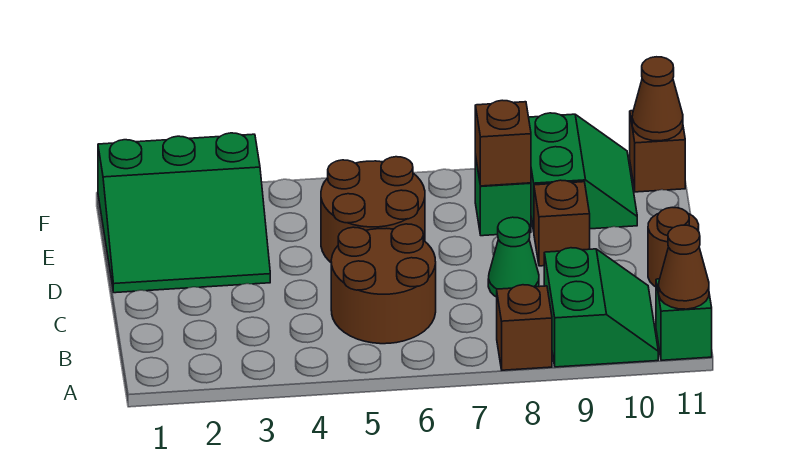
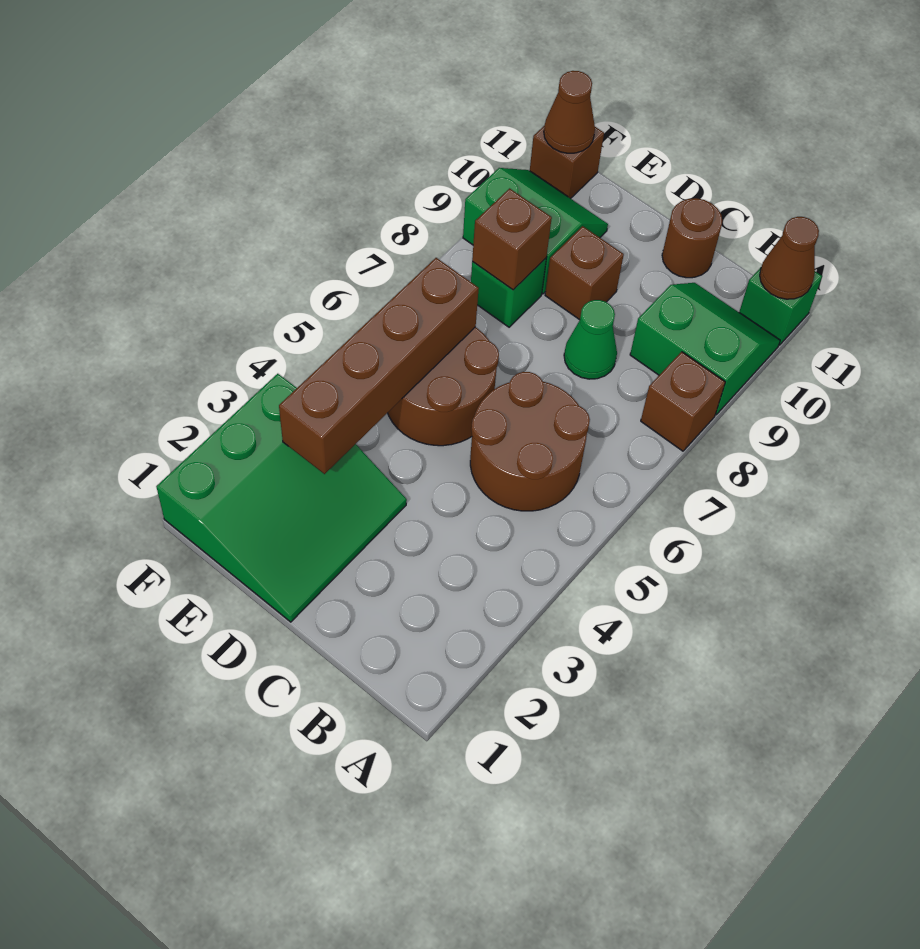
none -> brown 1x4 brick [279,258,479,474]

